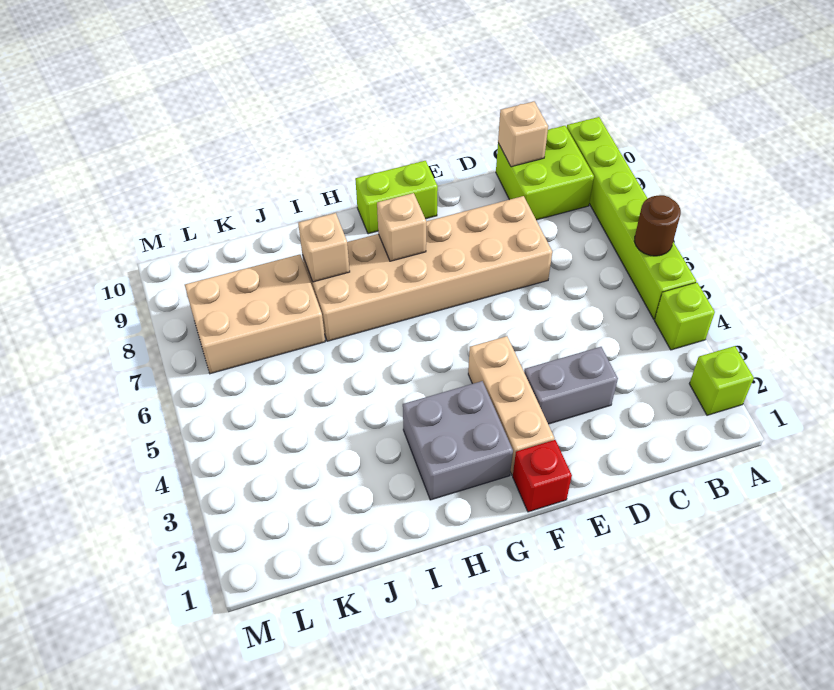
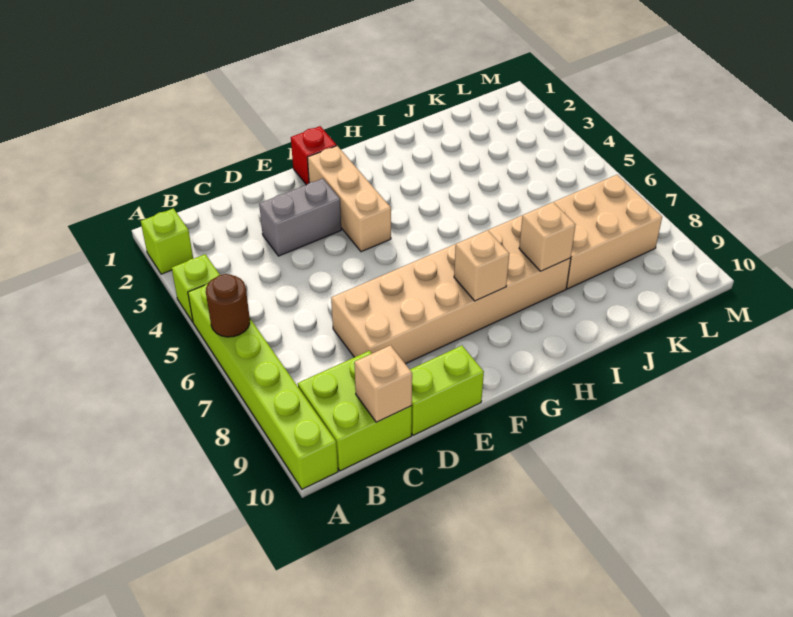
lime 1x2 brick [355,161,438,234] -> lime 1x2 brick moved to [410,346,484,435]
grey 2x2 brick [403,381,513,500] -> none

